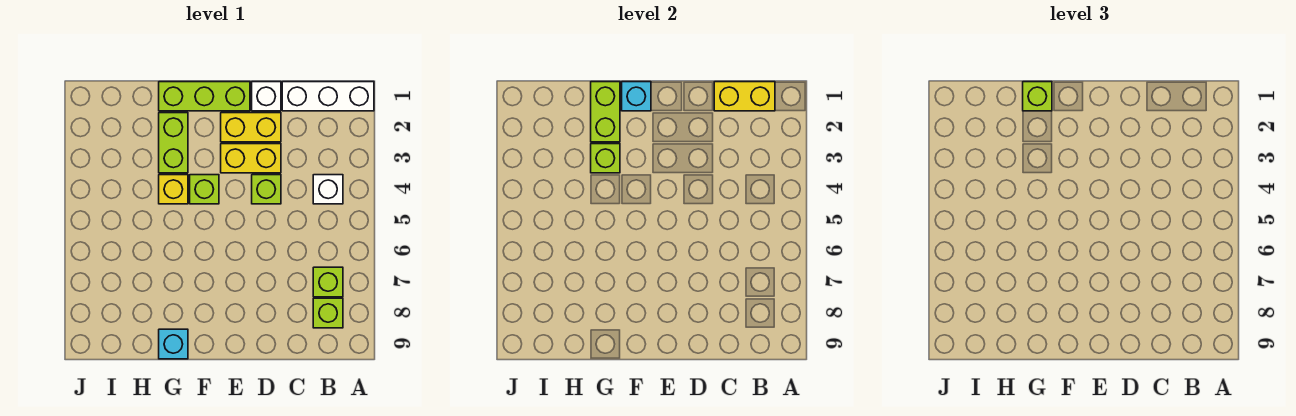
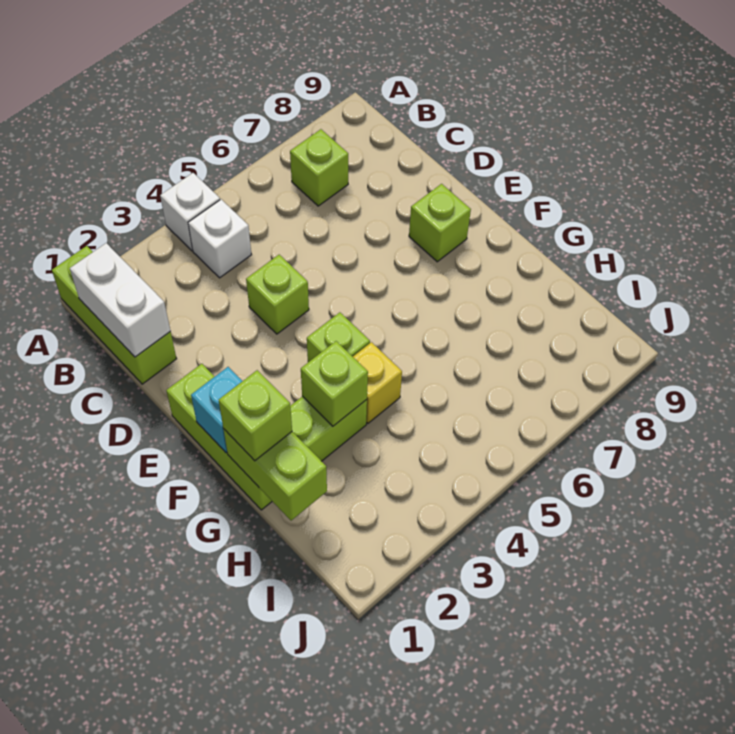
white 1x3 brick [282,82,374,111] -> lime 1x3 brick [52,246,176,384]
yellow 1x2 brick [714,82,775,111] -> white 1x2 brick [70,243,170,357]
lime 1x1 brick [313,298,343,328] -> lime 1x1 brick moved to [409,184,471,262]
white 1x1 brick [252,82,281,111] -> white 1x1 brick moved to [160,173,220,251]
yellow 1x2 brick [221,113,281,142] -> none
yellow 1x2 brick [221,144,281,173] -> none
lime 1x2 brick [591,82,620,142] -> lime 1x2 brick turned to [224,429,327,521]
cyan 1x1 brick [159,329,188,359] -> none

